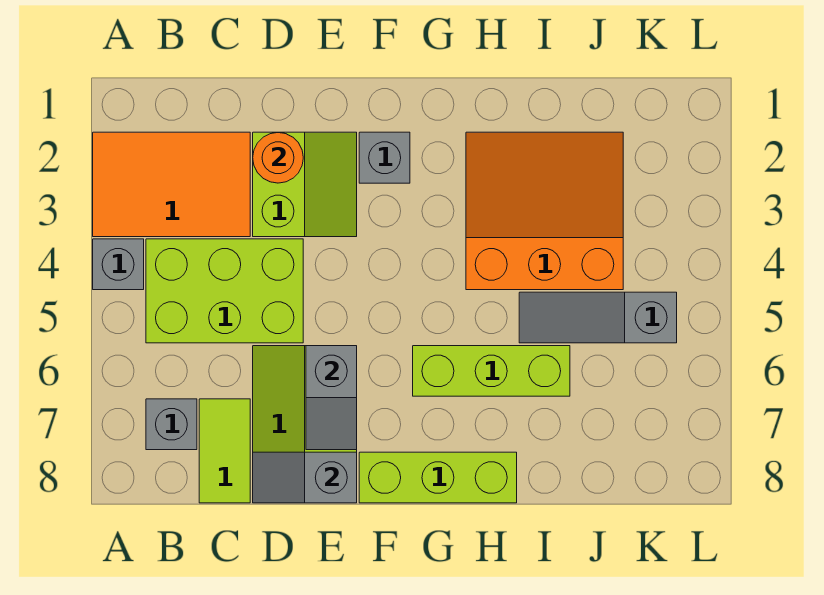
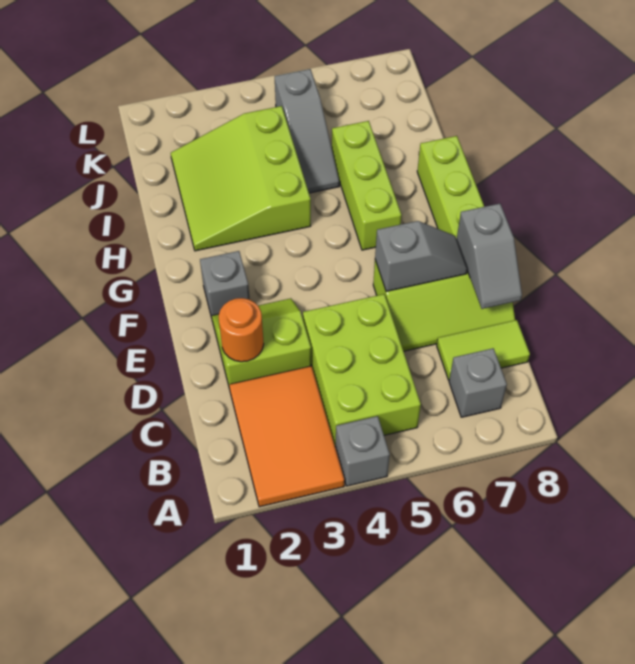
orange 3x3 slope [466,132,623,290] -> lime 3x3 slope [171,106,311,251]

